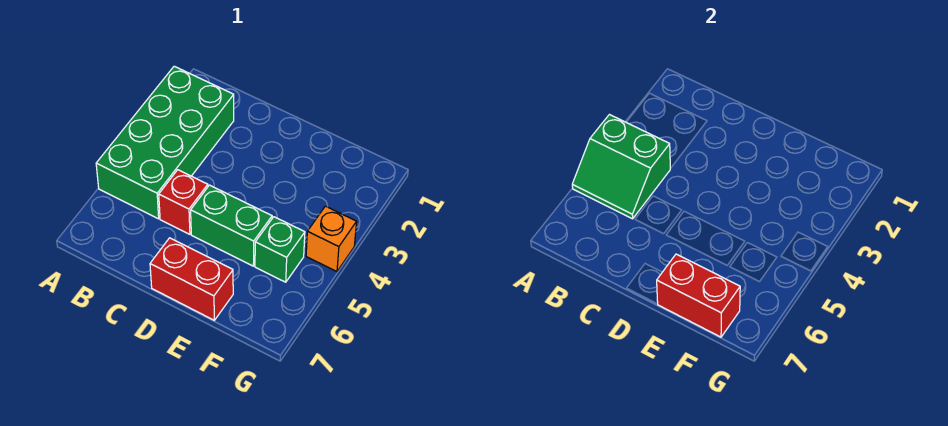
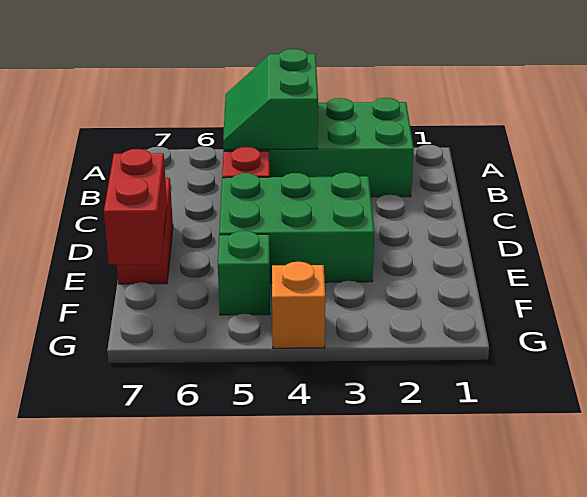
green 1x2 brick [191,185,272,266] -> green 2x3 brick [219,172,374,283]

